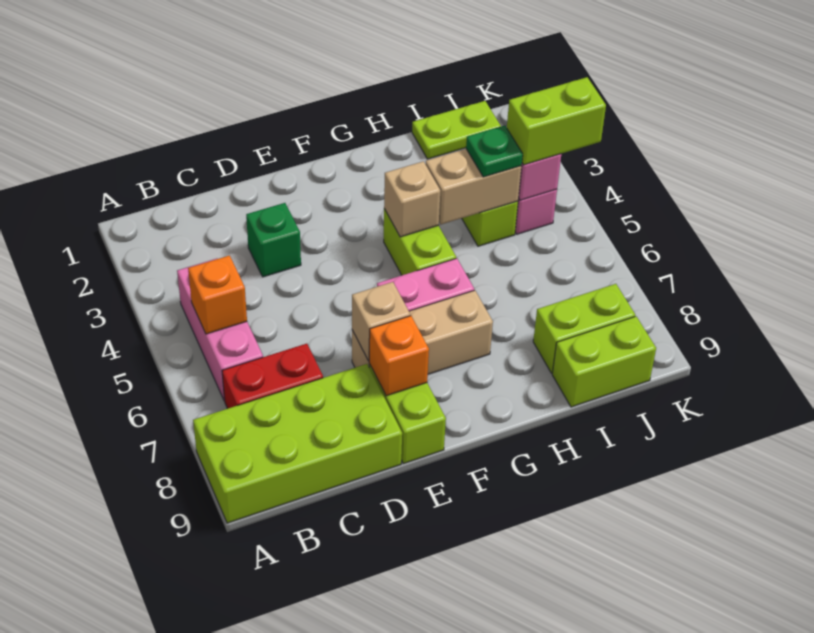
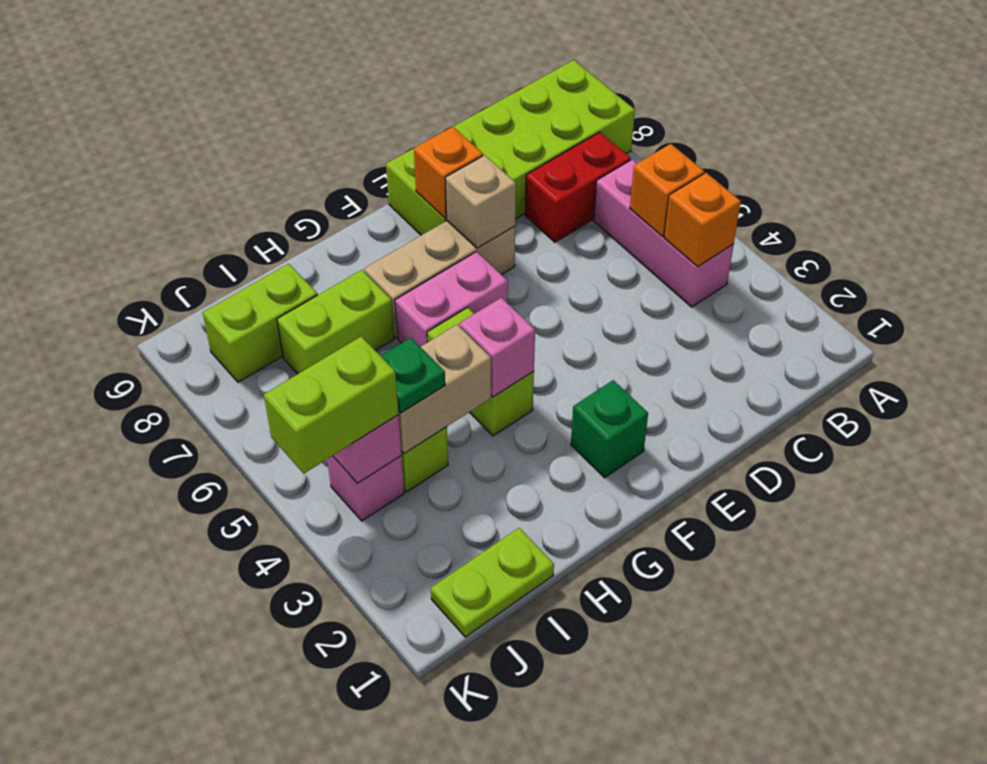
none -> orange 1x1 brick [664,173,741,266]
green 1x1 brick [246,203,301,277] -> green 1x1 brick moved to [571,380,648,478]
tan 1x1 brick [384,161,440,237] -> pink 1x1 brick [459,298,535,397]
lime 1x2 brick [552,316,656,407] -> lime 1x2 brick moved to [277,270,394,374]

